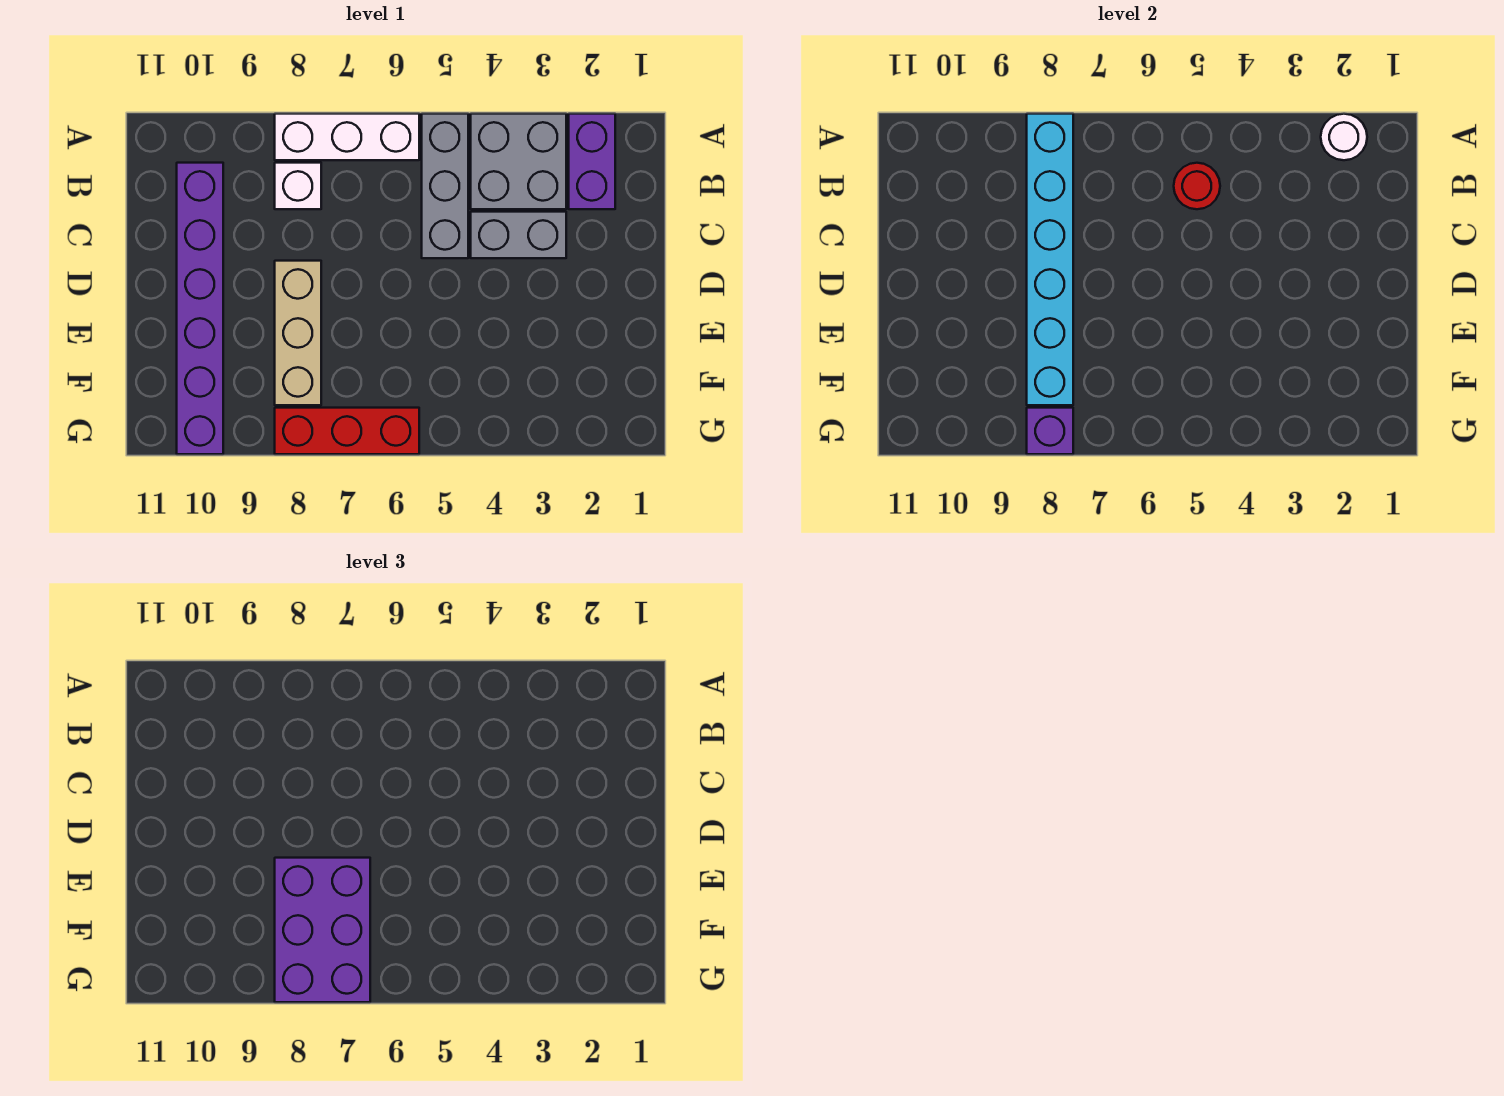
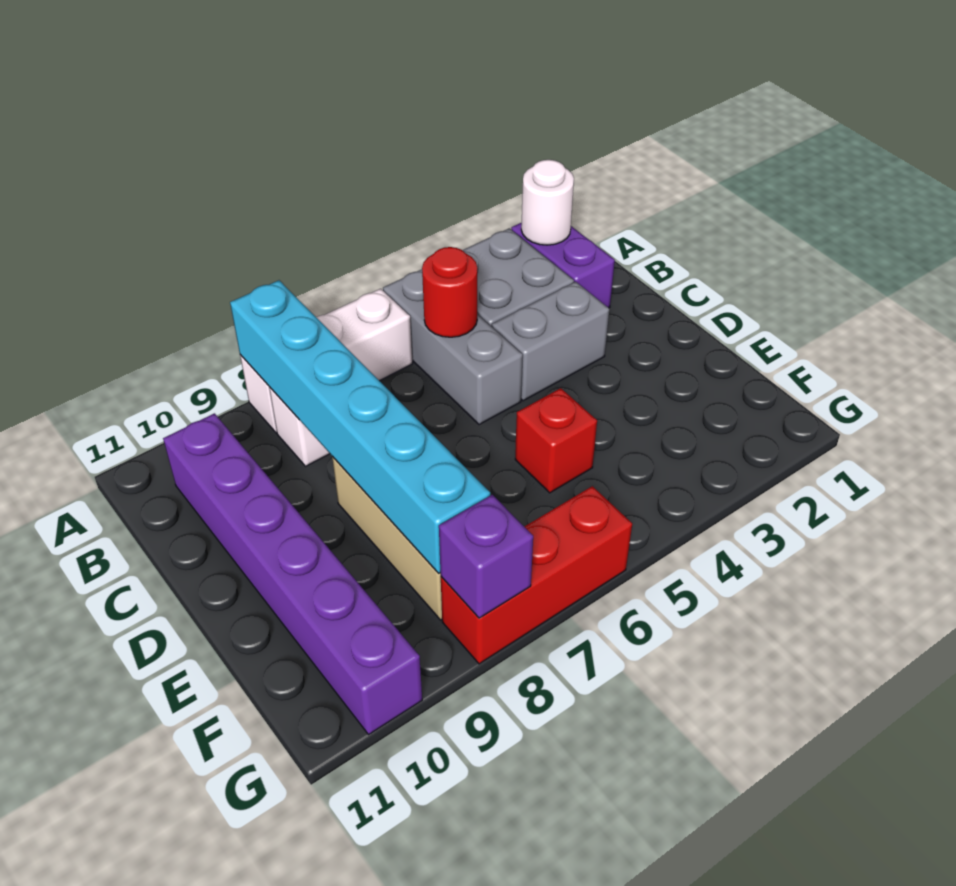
none -> red 1x1 brick [515,388,597,493]
purple 2x3 brick [275,858,370,1002] -> none

